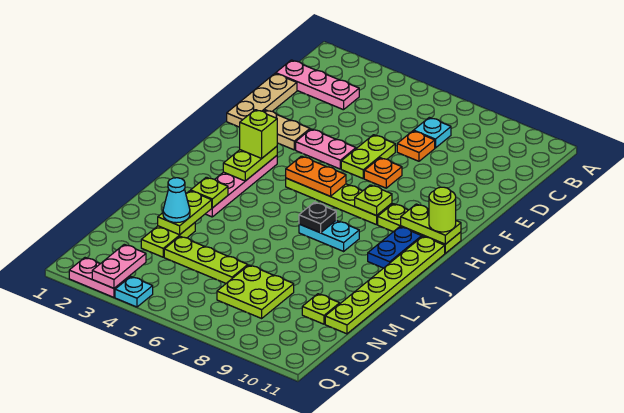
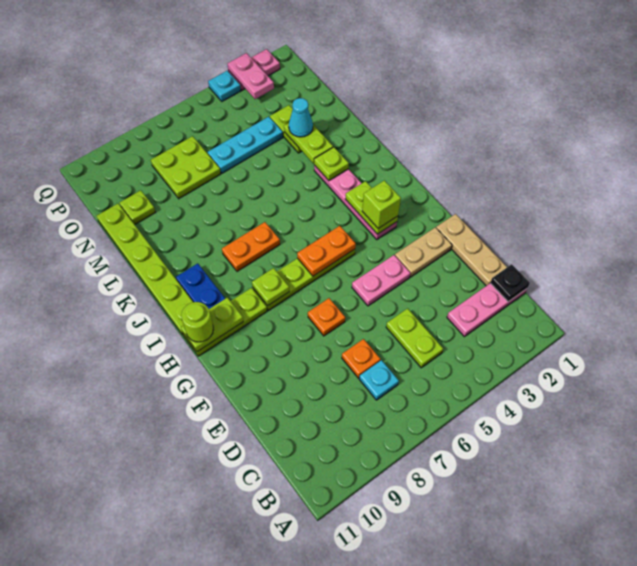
lime 1x2 plate [341,135,395,178] -> lime 1x2 plate moved to [386,308,443,368]
cyan 1x2 plate [299,220,359,251] -> orange 1x2 plate [222,222,280,271]
black 1x1 plate [299,202,336,233] -> black 1x1 plate moved to [490,264,530,302]
lime 1x3 plate [164,236,248,283] -> cyan 1x3 plate [208,117,283,173]

